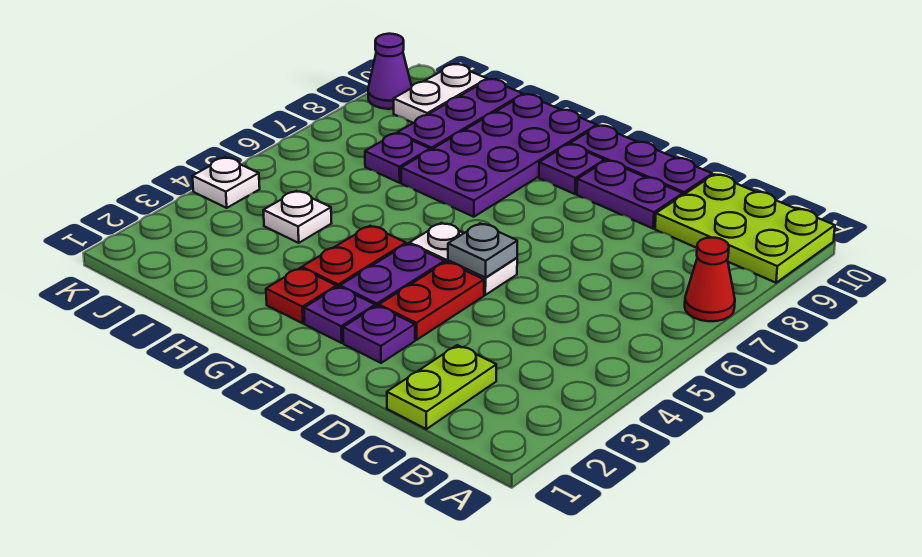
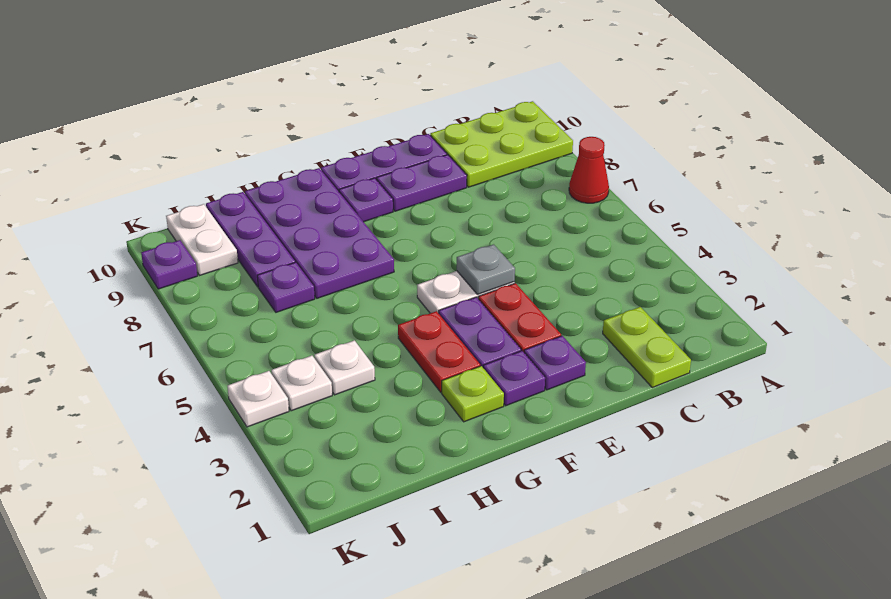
red 1x1 plate [266,268,337,323] -> lime 1x1 plate [442,366,504,422]
none -> white 1x1 plate [271,356,332,411]
purple 1x1 cone [368,34,412,109] -> purple 1x1 plate [141,240,197,289]

